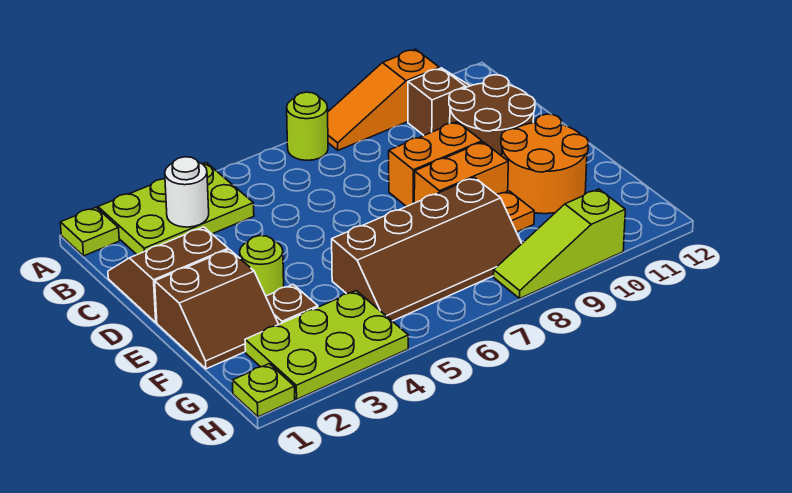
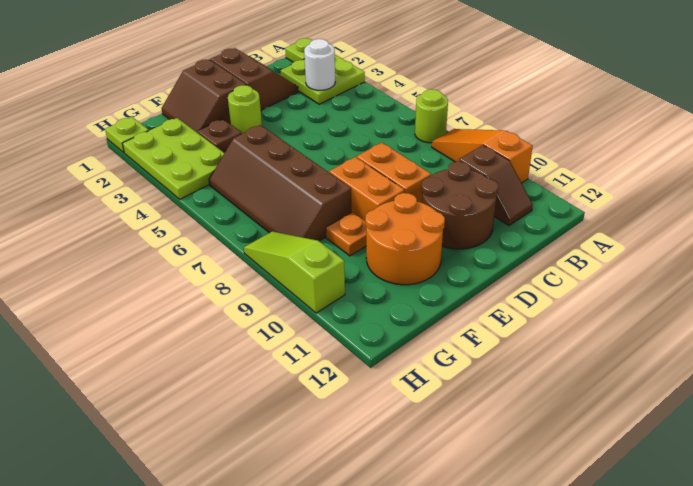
lime 2x3 plate [98,163,254,255] -> lime 2x2 plate [281,55,365,104]

